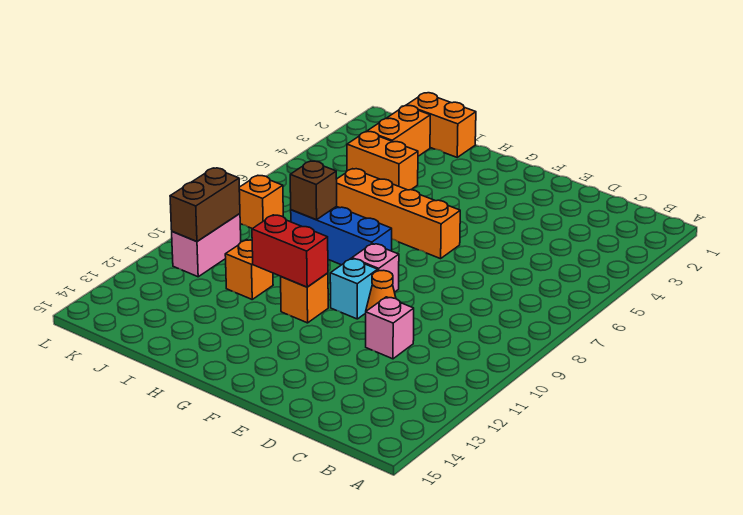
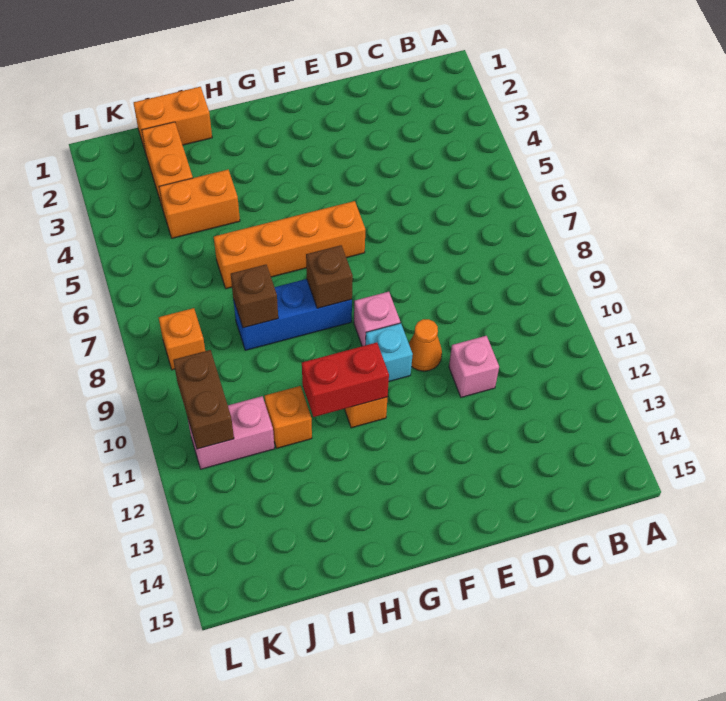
none -> brown 1x1 brick [306,245,353,308]
pink 1x2 brick [172,214,241,277] -> pink 1x2 brick turned to [188,396,275,469]

